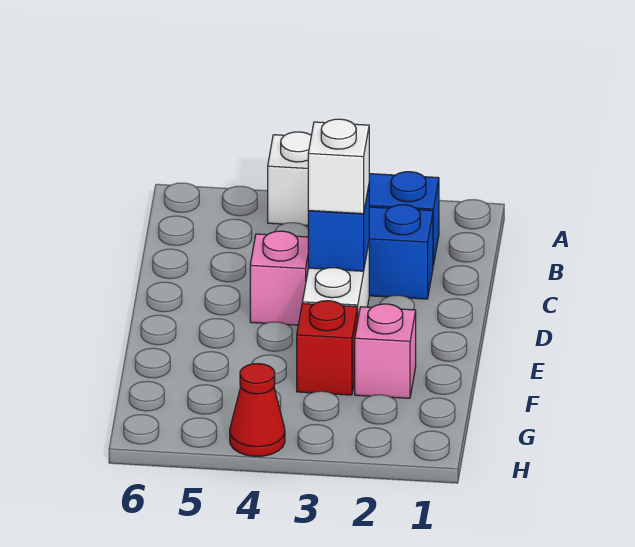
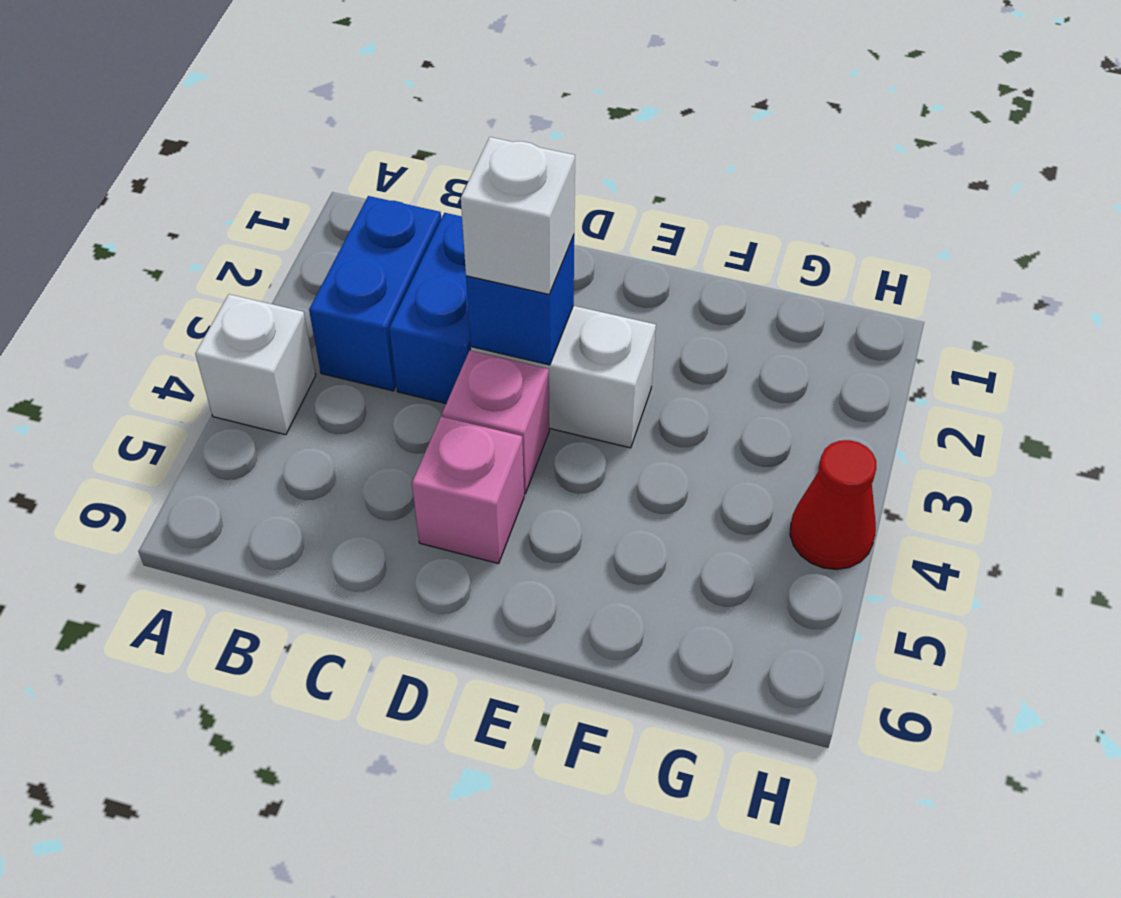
pink 1x1 brick [355,304,416,398] -> pink 1x1 brick moved to [412,417,524,564]
red 1x1 brick [297,301,358,395] -> none

